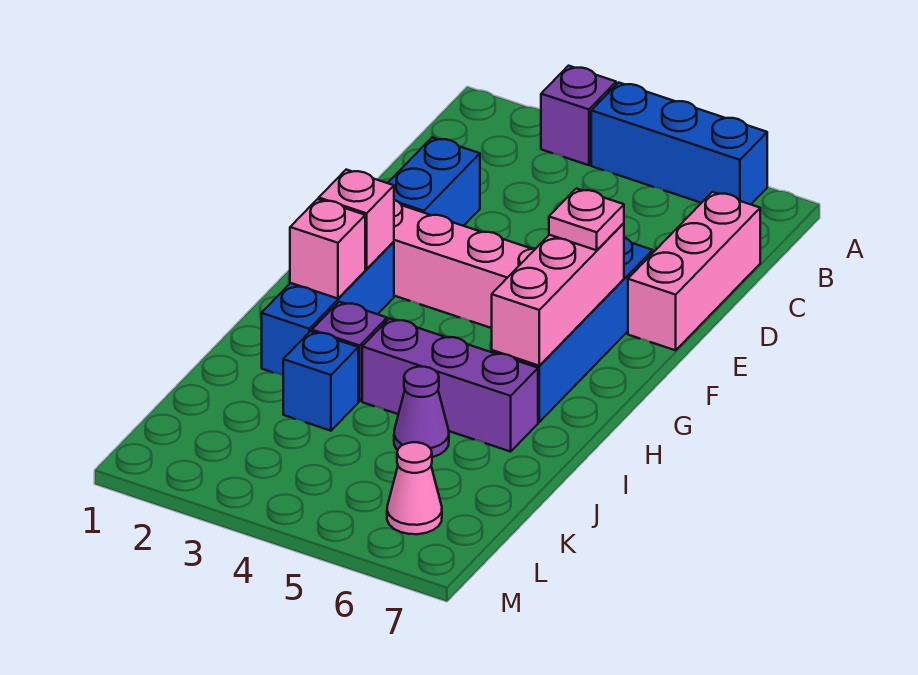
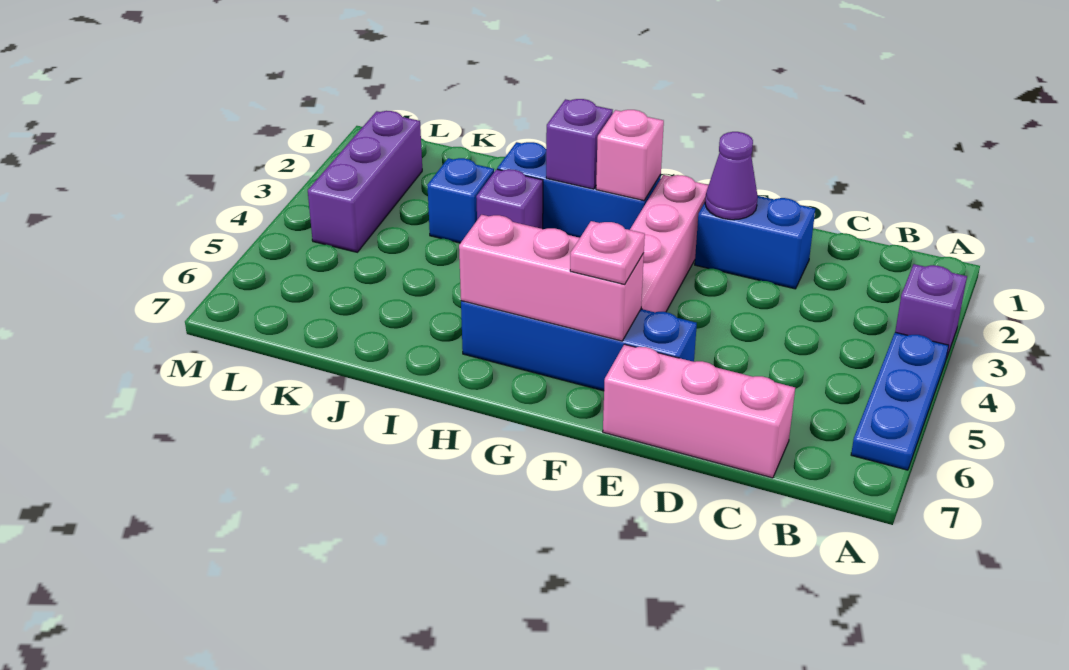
blue 1x3 brick [591,83,767,204] -> blue 1x3 plate [851,332,949,470]
pink 1x1 brick [290,199,365,299] -> purple 1x1 brick [546,99,613,189]
purple 1x3 brick [362,318,538,452] -> purple 1x3 brick moved to [308,111,422,252]
purple 1x1 cone [394,367,449,457] -> purple 1x1 cone moved to [705,132,758,220]
pink 1x1 cone [387,442,442,534] -> none

